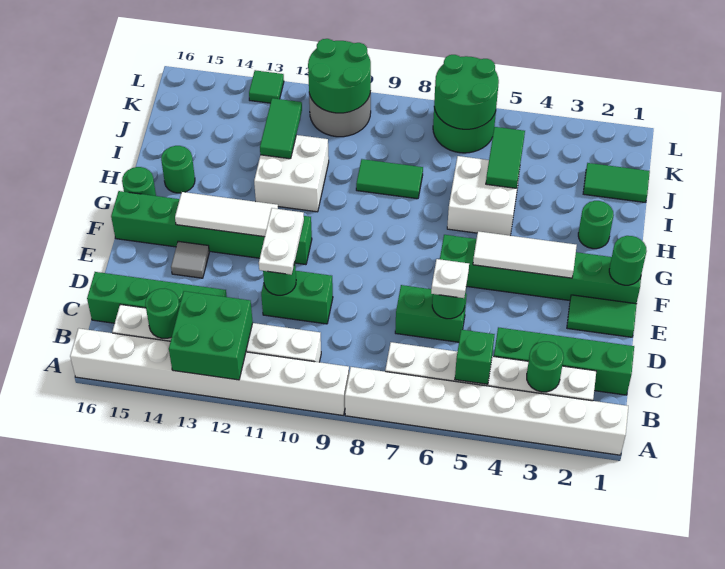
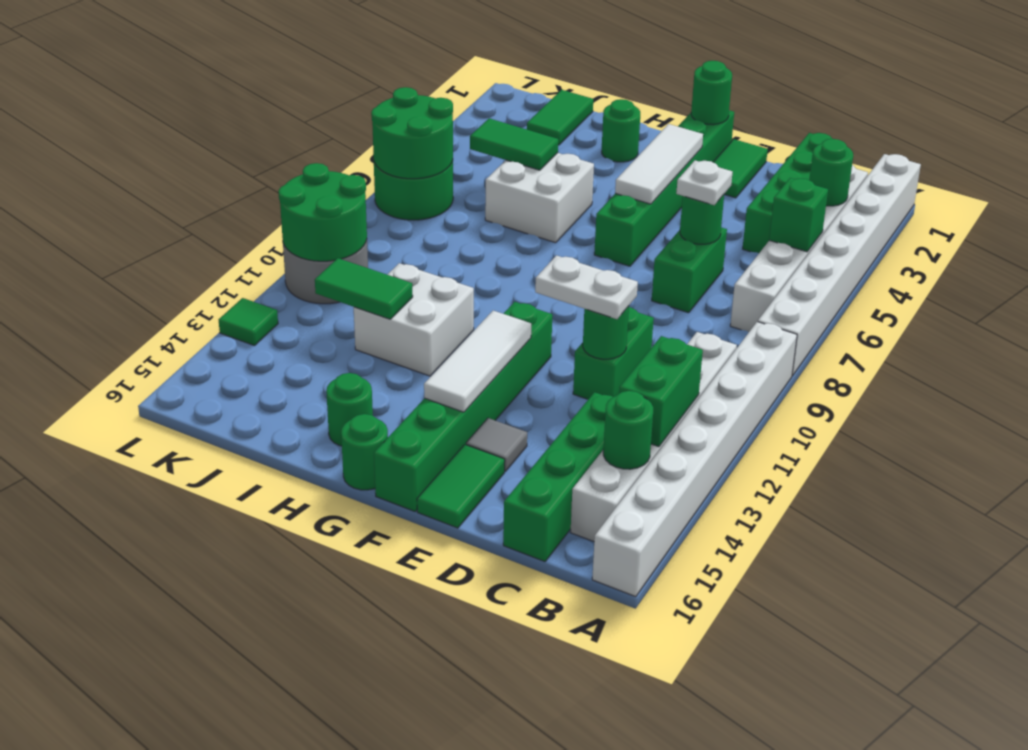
green 2x2 brick [169,291,253,380] -> green 1x2 brick [619,336,703,447]
green 1x2 tile [356,159,423,199] -> green 1x2 tile moved to [417,445,505,528]

